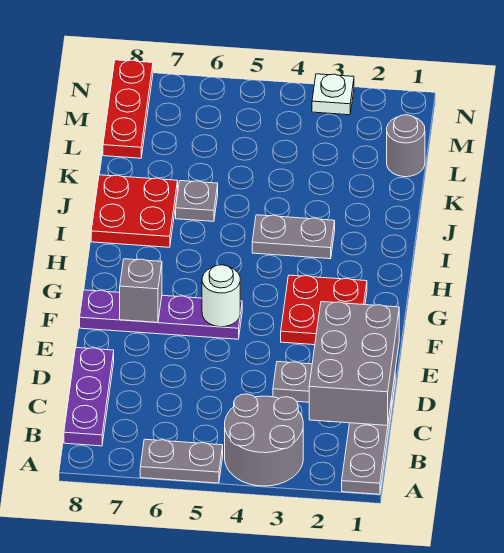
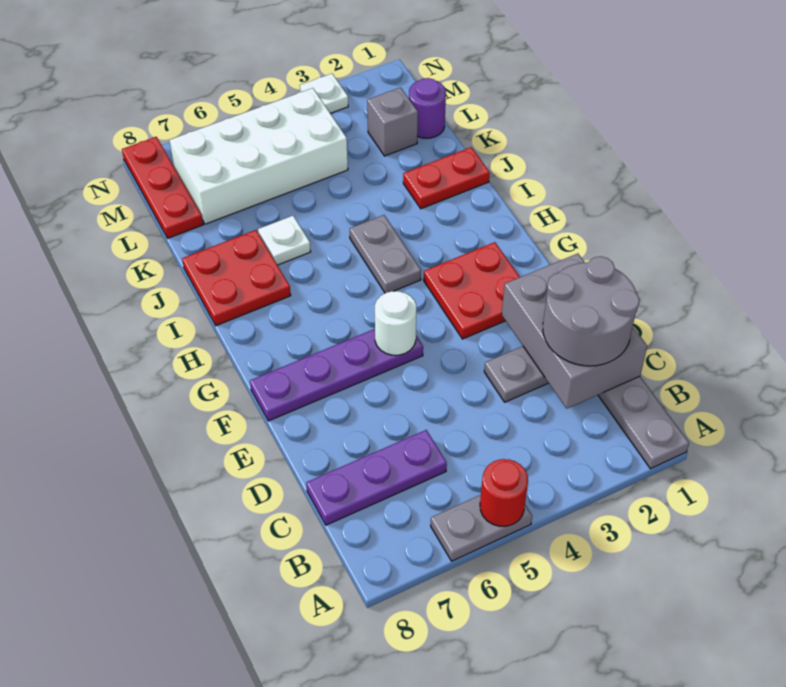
grey 2x2 round brick [225,394,303,486] -> grey 2x2 round brick moved to [543,256,640,366]
none -> red 1x1 round brick [480,459,528,526]
purple 1x3 plate [64,348,114,446] -> purple 1x3 plate turned to [306,430,447,525]
grey 1x1 brick [120,259,162,322] -> grey 1x1 brick moved to [367,87,418,156]
grey 1x2 plate [252,215,335,259] -> grey 1x2 plate turned to [350,215,421,293]
none -> red 1x2 plate [403,147,490,209]
grey 1x1 plate [176,181,218,221] -> white 1x1 plate [258,216,311,265]
grey 1x1 round brick [387,115,425,177] -> purple 1x1 round brick [409,78,446,138]
none -> white 2x4 brick [170,88,348,224]

